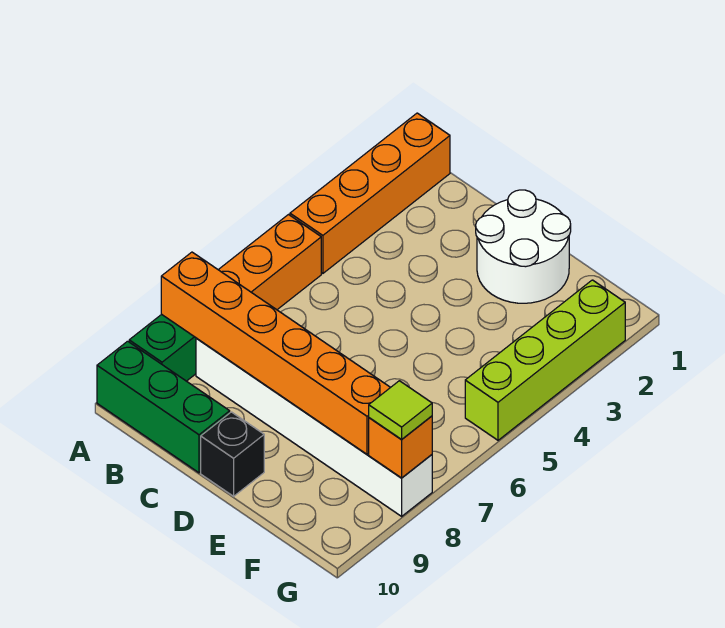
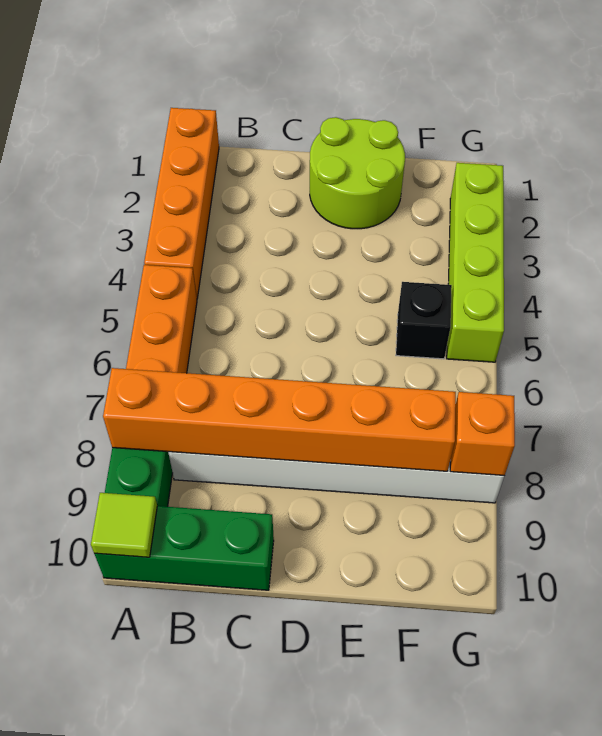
white 2x2 round brick [476,190,571,303] -> lime 2x2 round brick [310,117,405,229]
black 1x1 brick [201,412,264,496] -> black 1x1 brick moved to [396,282,452,359]
lime 1x1 tile [369,381,432,439] -> lime 1x1 tile moved to [91,493,157,557]

